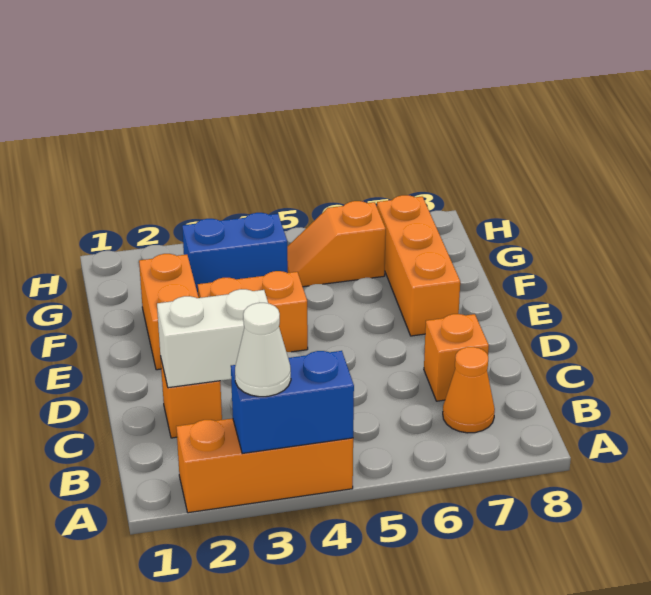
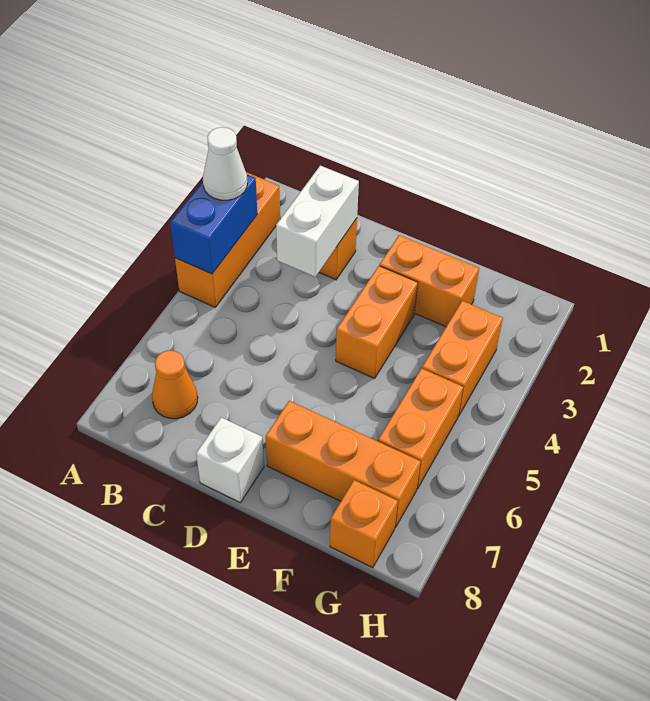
orange 1x1 brick [424,314,489,401] -> orange 1x1 brick moved to [330,480,398,568]
none -> white 1x1 brick [196,417,264,503]
blue 1x2 brick [182,213,288,293] -> orange 1x2 brick [422,301,503,416]
orange 1x2 slope [287,201,386,287] -> orange 1x2 brick [378,368,463,489]

